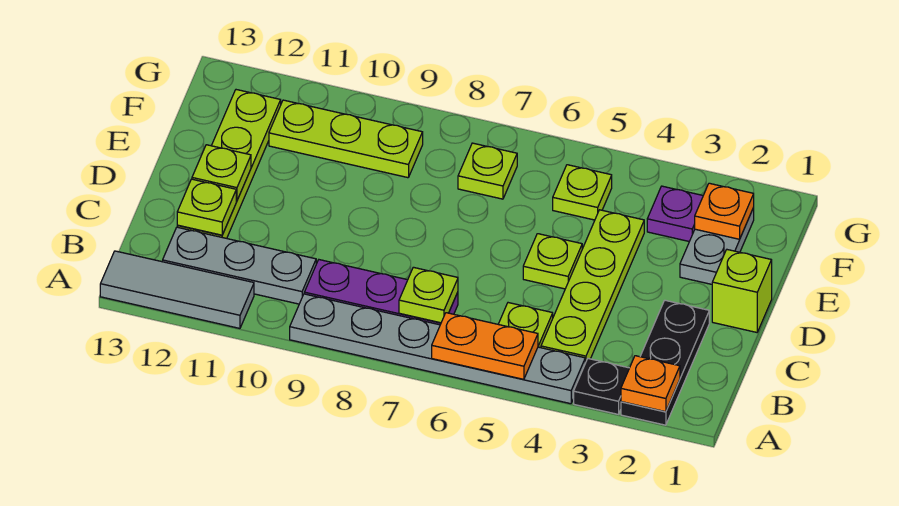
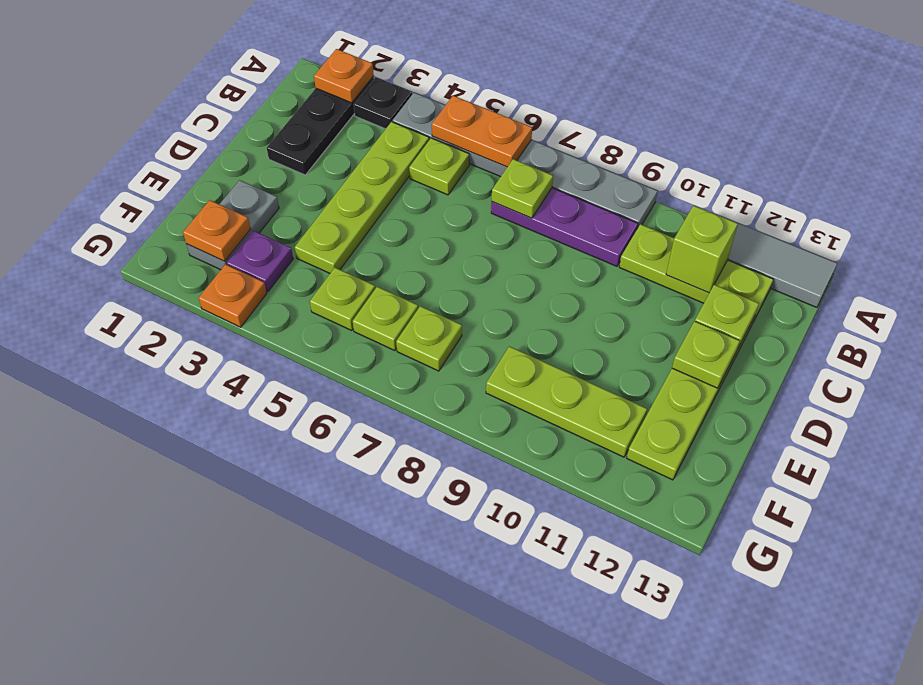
grey 1x3 plate [163,227,316,304] -> lime 1x3 plate [619,224,773,322]
lime 1x1 brick [712,250,772,332] -> lime 1x1 brick moved to [666,206,738,293]
lime 1x1 plate [523,234,582,289] -> lime 1x1 plate moved to [353,287,418,351]
none -> orange 1x1 plate [199,264,267,327]

